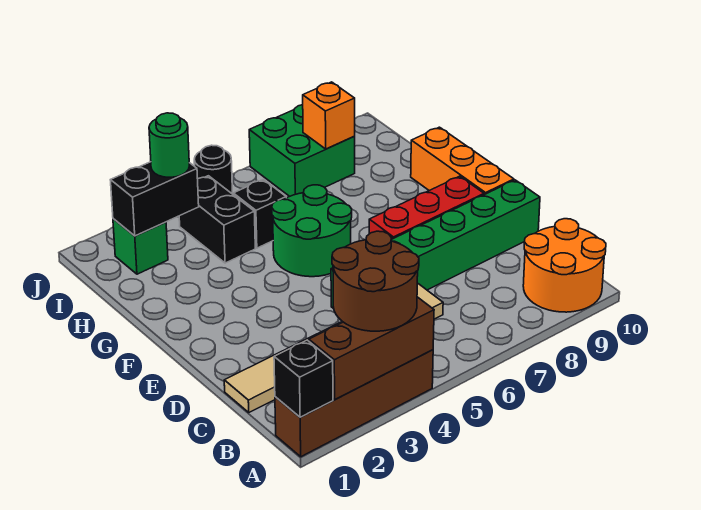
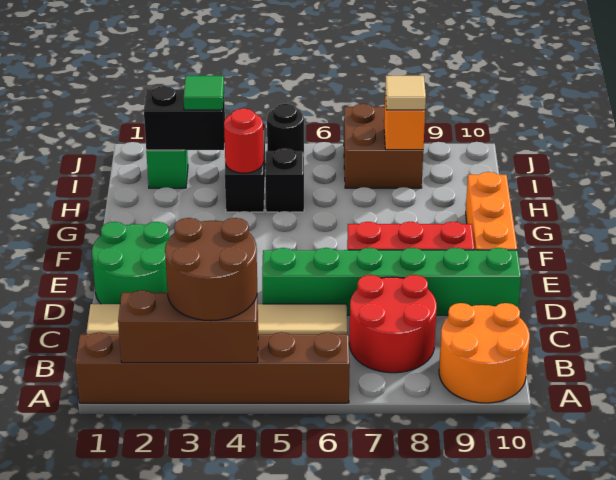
brown 1x4 brick [275,350,433,457] -> brown 1x6 brick [75,332,350,403]
black 1x1 brick [274,340,333,417] -> none
none -> red 2x2 round brick [349,275,437,373]
green 2x2 round brick [272,185,352,277] -> green 2x2 round brick moved to [92,222,171,304]
none -> red 1x1 round brick [224,108,264,173]
green 1x1 round brick [149,113,189,177] -> green 1x1 tile [184,76,224,110]
green 2x2 brick [249,105,355,196] -> brown 2x2 brick [344,104,423,188]
none -> tan 1x1 tile [385,76,426,110]

